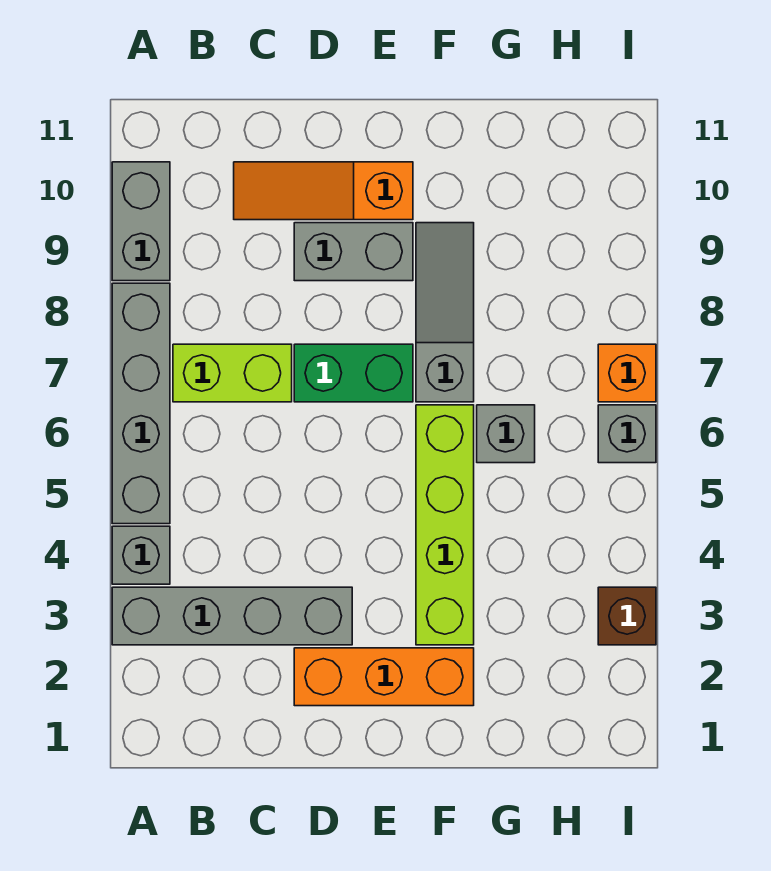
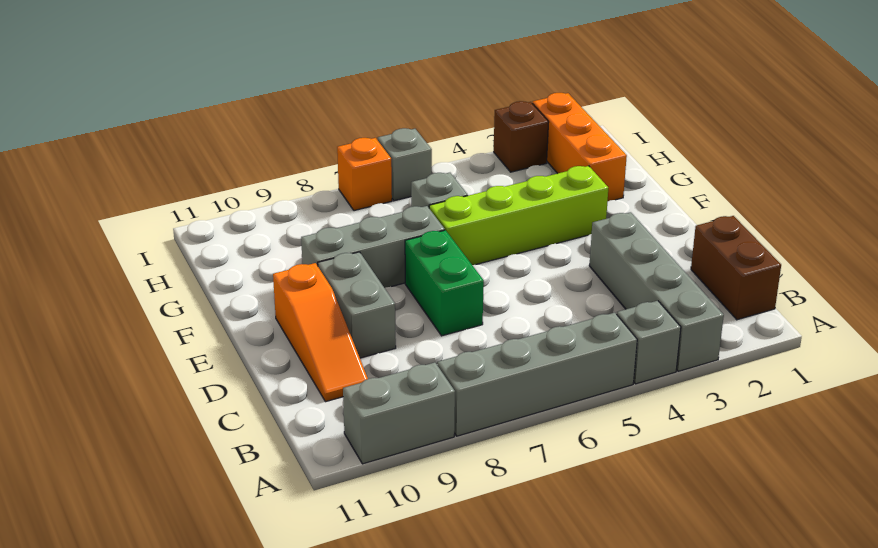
none -> brown 1x2 brick [691,216,781,320]
lime 1x2 brick [173,344,292,402] -> none
orange 1x3 brick [294,648,474,706] -> orange 1x3 brick moved to [532,93,627,201]
grey 1x3 slope [416,223,474,402] -> grey 1x3 brick [301,206,445,288]

